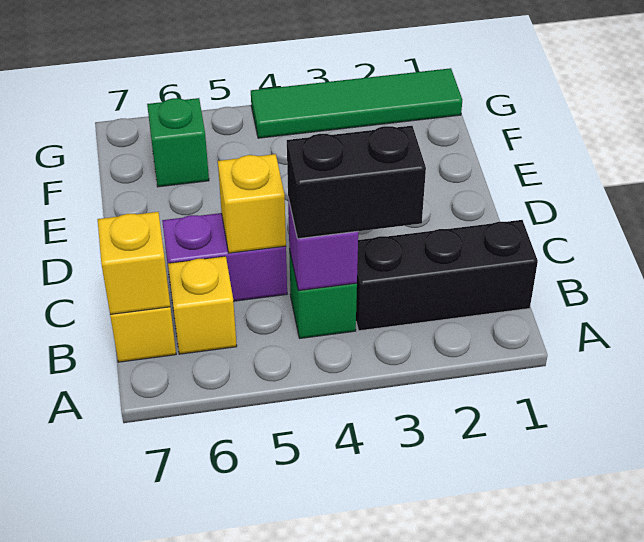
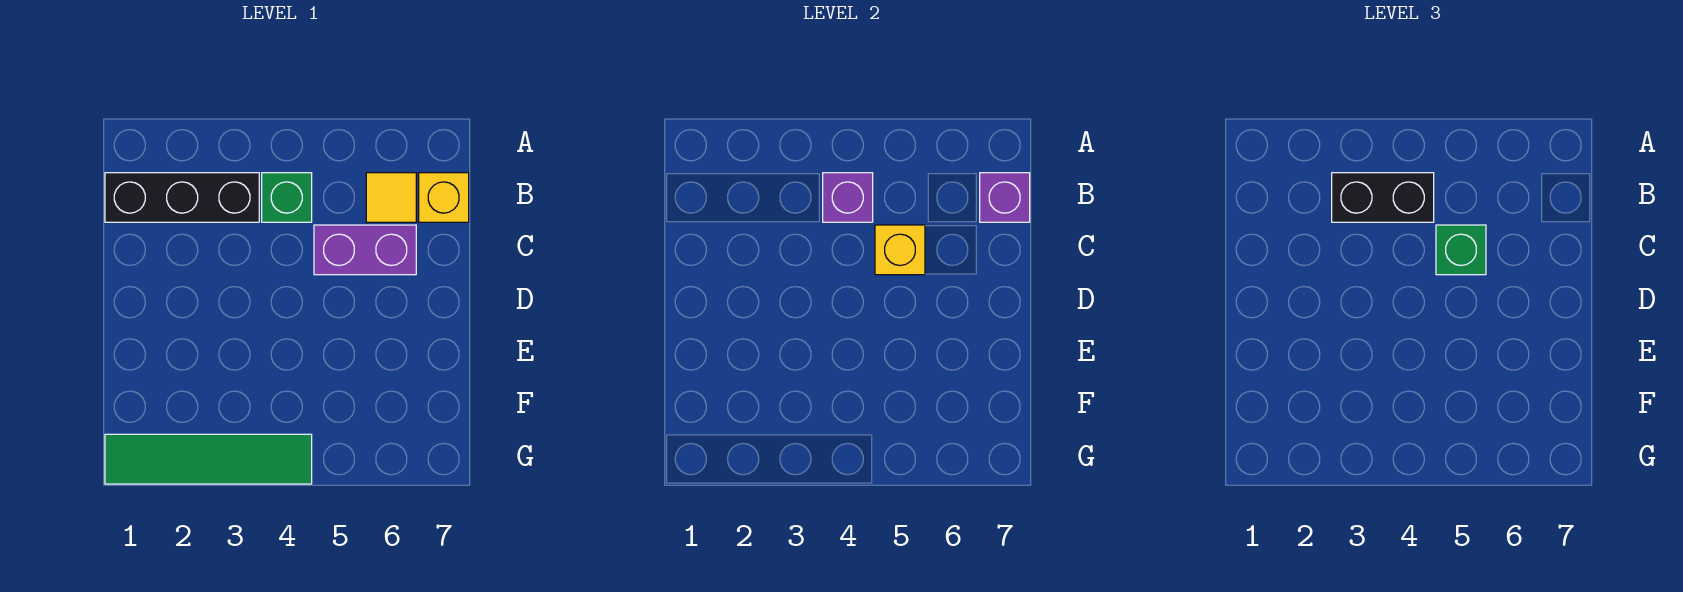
yellow 1x1 brick [168,256,237,354] -> yellow 1x1 tile [366,173,416,222]
yellow 1x1 brick [98,212,170,314] -> purple 1x1 brick [980,173,1030,222]
green 1x1 brick [147,98,209,187] -> green 1x1 brick moved to [1436,225,1486,275]

